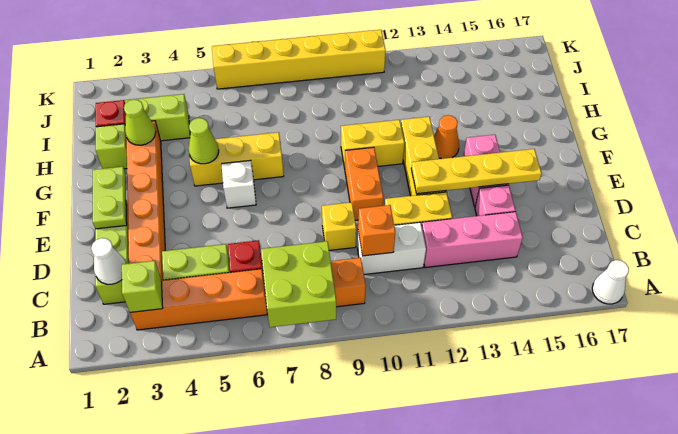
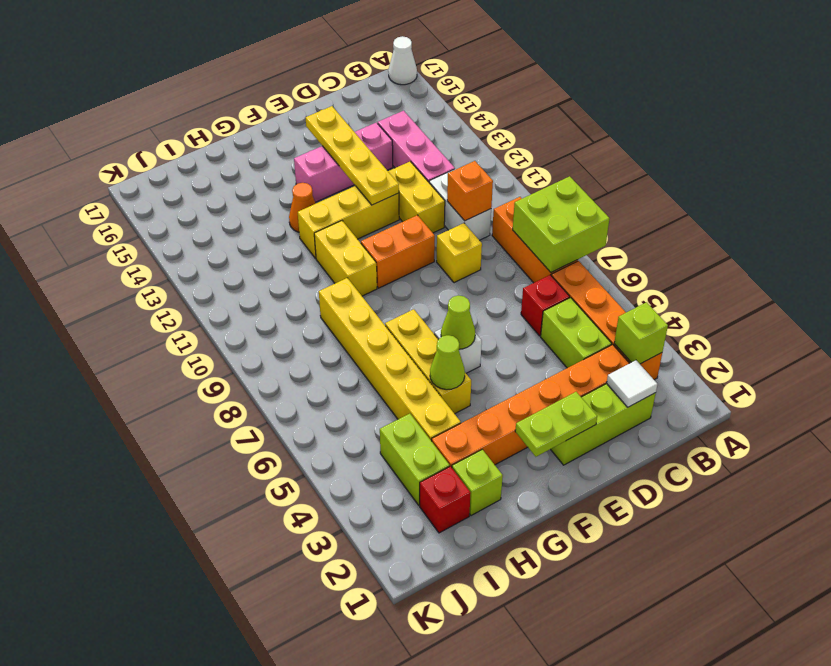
white 1x1 cone [91,238,126,284] -> white 1x1 tile [607,360,657,407]
lime 1x1 cone [124,99,156,145] -> lime 1x1 cone moved to [441,295,475,349]
yellow 1x6 brick [212,30,386,89] -> yellow 1x6 brick moved to [319,278,461,441]

